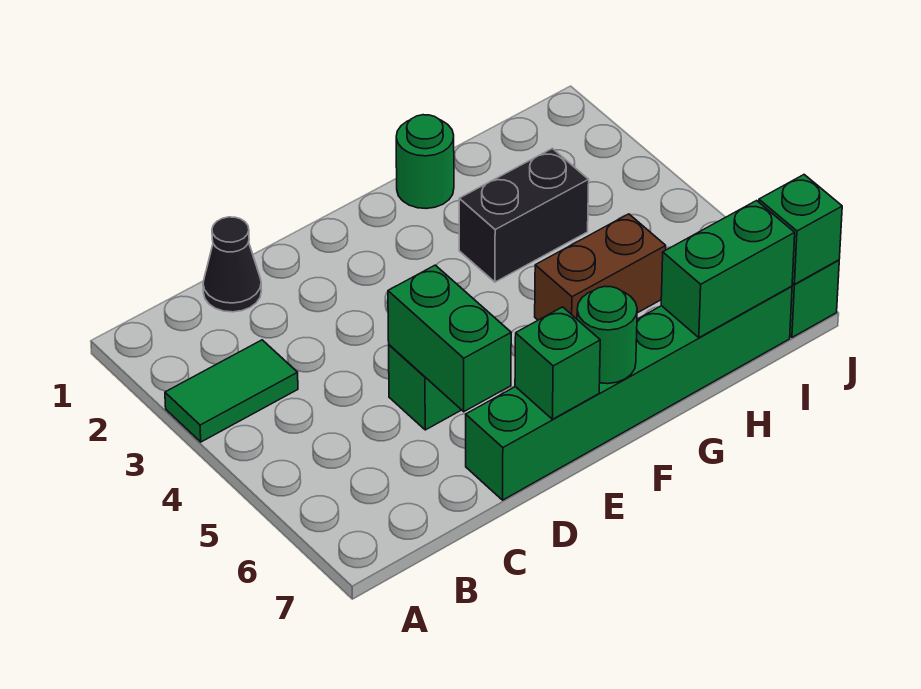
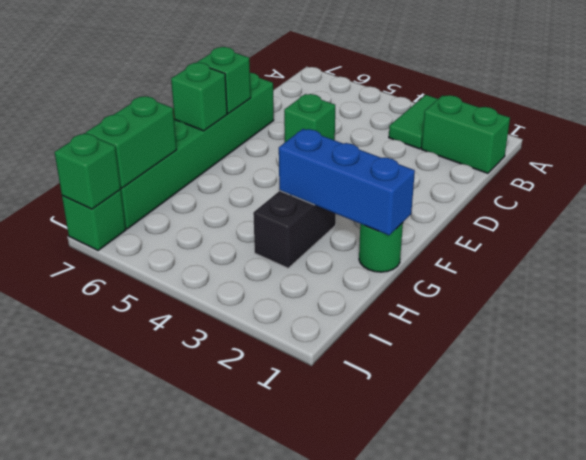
black 1x1 cone [203,217,262,312] -> none
green 1x2 brick [388,265,511,412] -> green 1x2 brick moved to [421,95,510,173]
green 1x1 round brick [577,286,637,384] -> green 1x1 brick [171,63,227,131]
none -> blue 1x3 brick [279,129,415,235]
brown 1x2 brick [535,214,666,320] -> none

